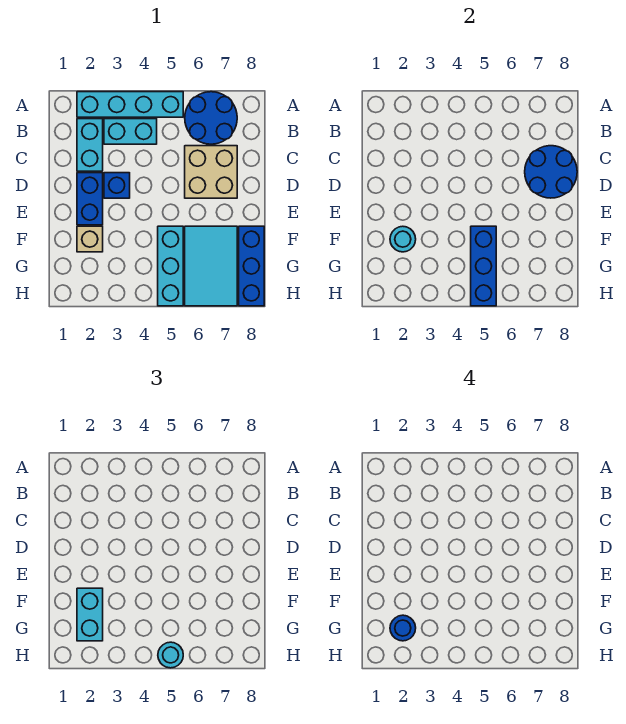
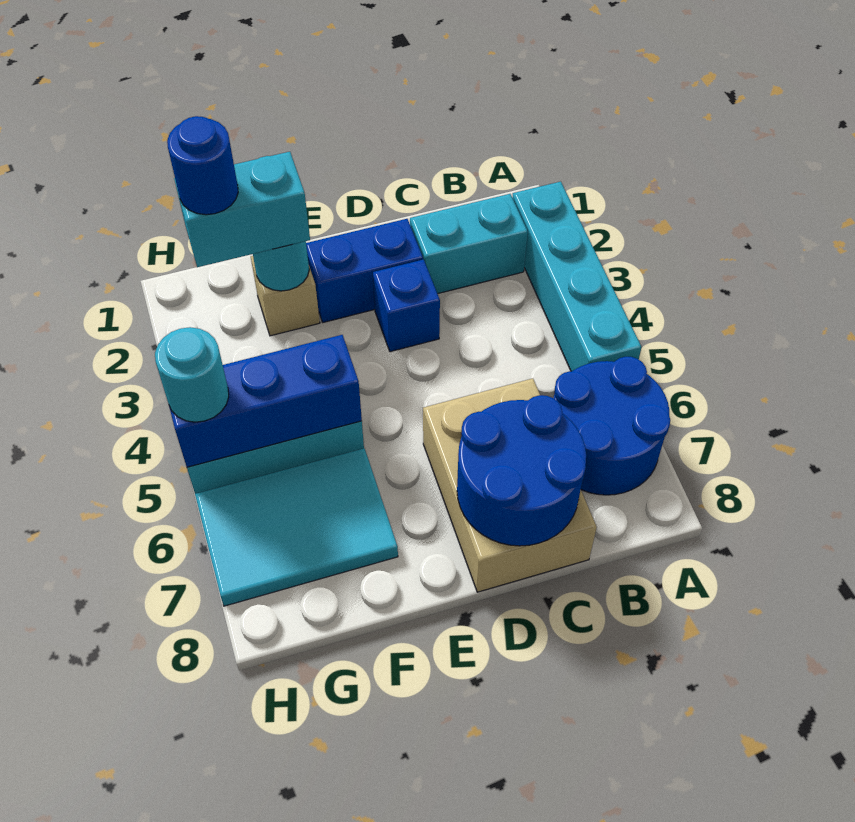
cyan 1x2 brick [104,119,157,144] -> none
tan 2x2 brick [185,146,237,198] -> tan 2x3 brick [423,378,597,592]
blue 1x3 brick [239,226,264,306] -> none

